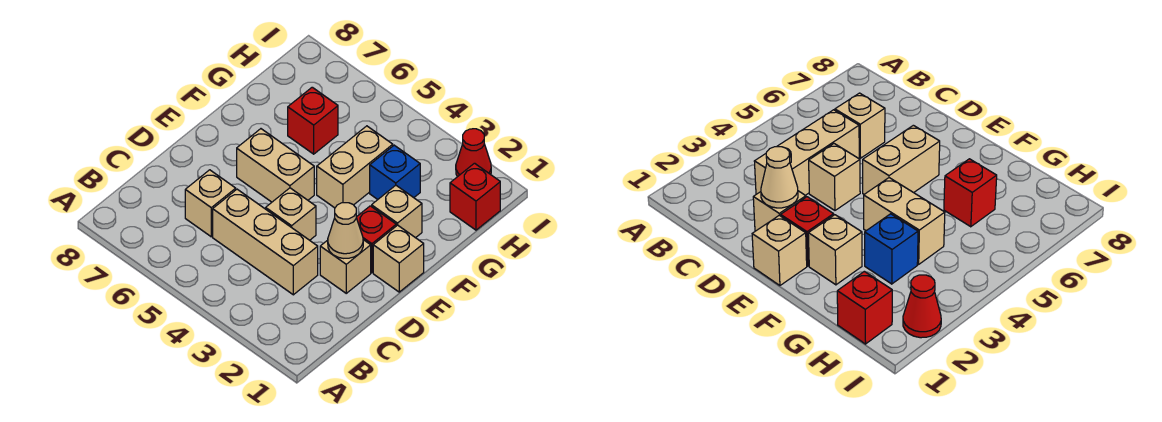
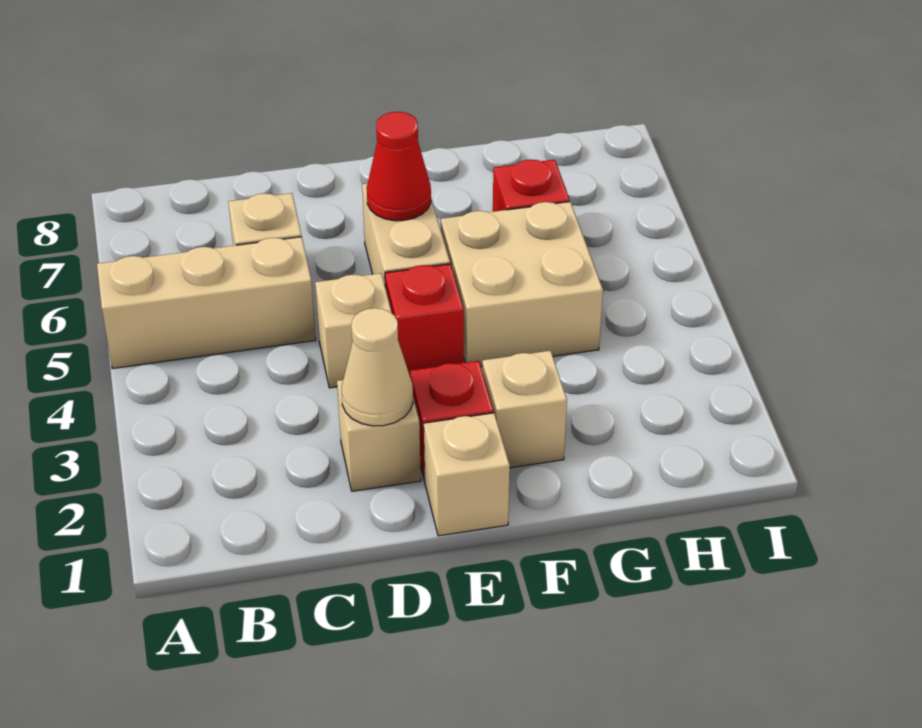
tan 1x3 brick [213,189,318,295] -> tan 1x3 brick turned to [97,237,316,369]
tan 1x2 brick [317,126,393,208] -> tan 2x2 brick [441,202,603,366]
blue 1x1 brick [370,145,420,199] -> none
red 1x1 brick [450,163,500,230] -> red 1x1 brick moved to [385,264,464,375]
red 1x1 cone [456,129,491,177] -> red 1x1 cone moved to [367,112,431,221]

